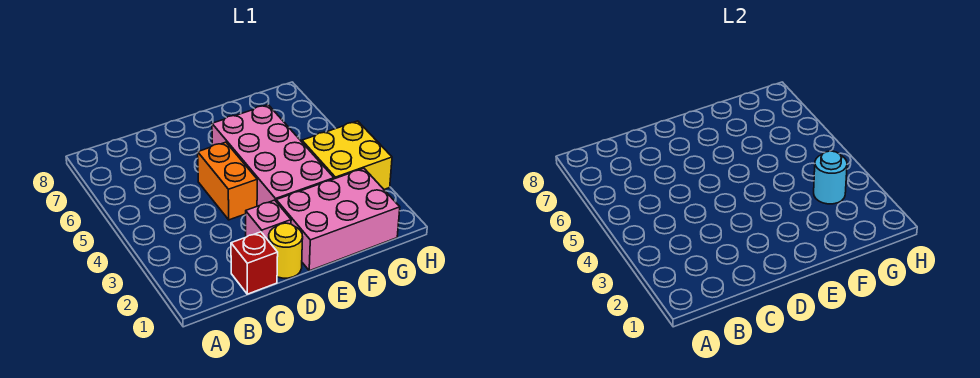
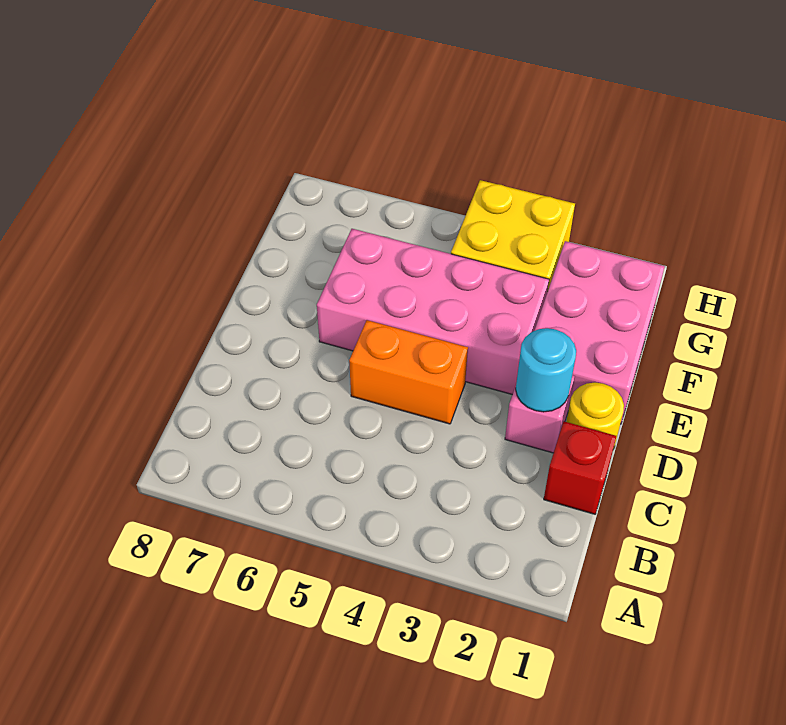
cyan 1x1 round brick [814,151,847,204] -> cyan 1x1 round brick moved to [516,328,576,412]

